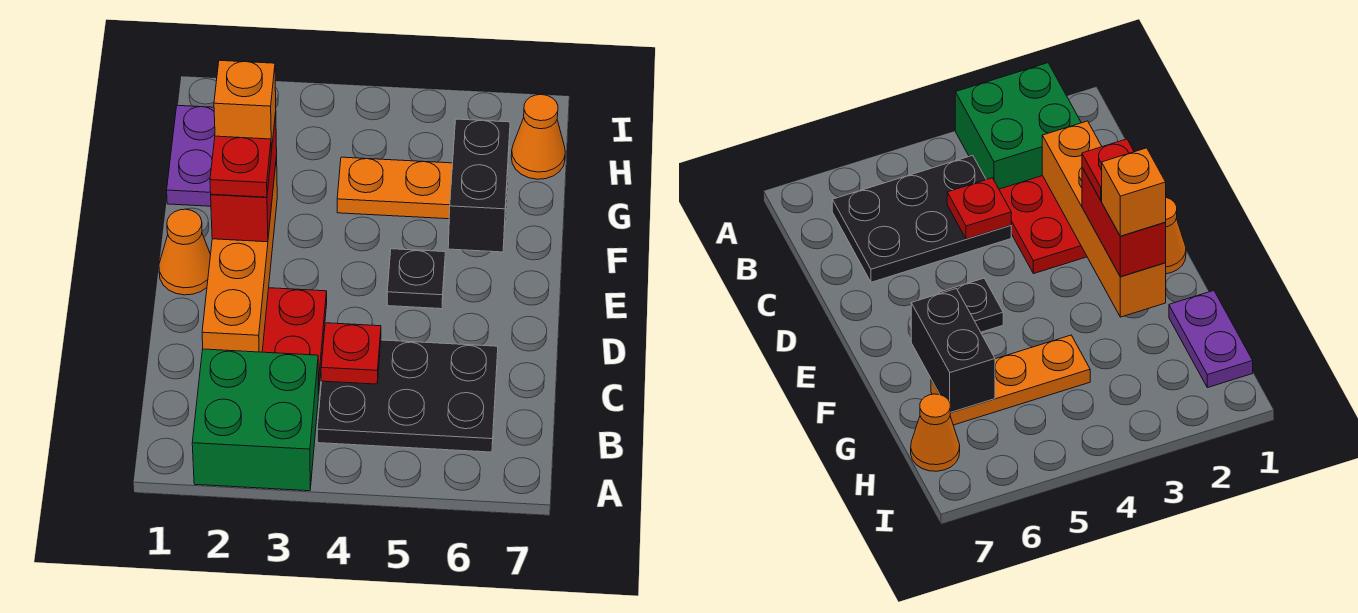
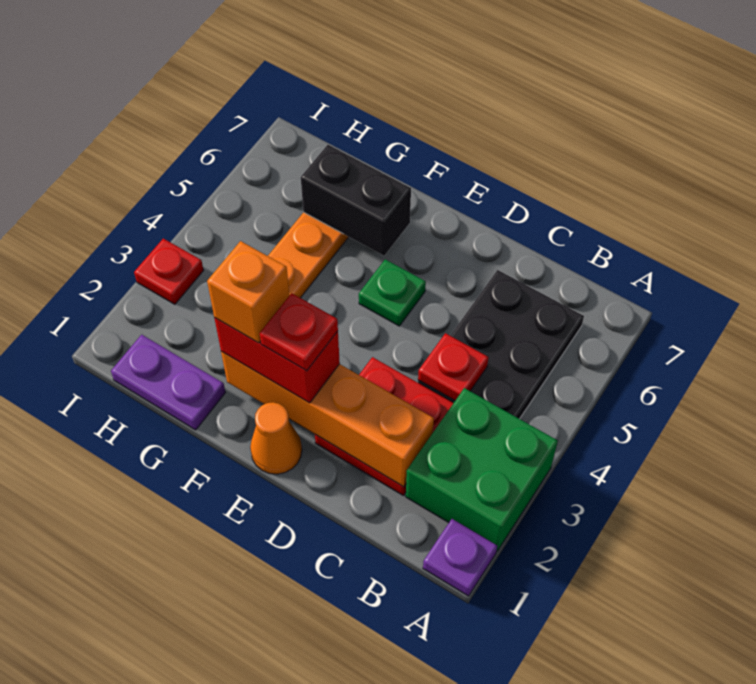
none -> purple 1x1 plate [423,519,497,596]
black 1x1 plate [387,249,445,309] -> green 1x1 plate [359,259,426,326]
orange 1x1 cone [511,95,565,179] -> none
none -> red 1x1 plate [134,239,203,304]

